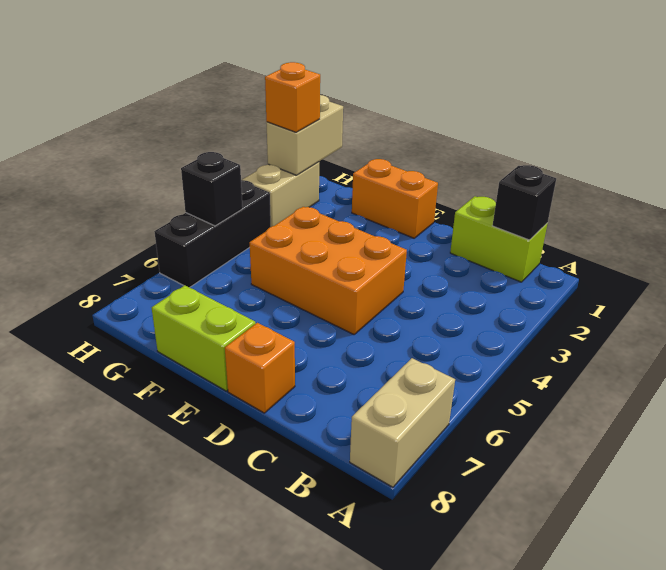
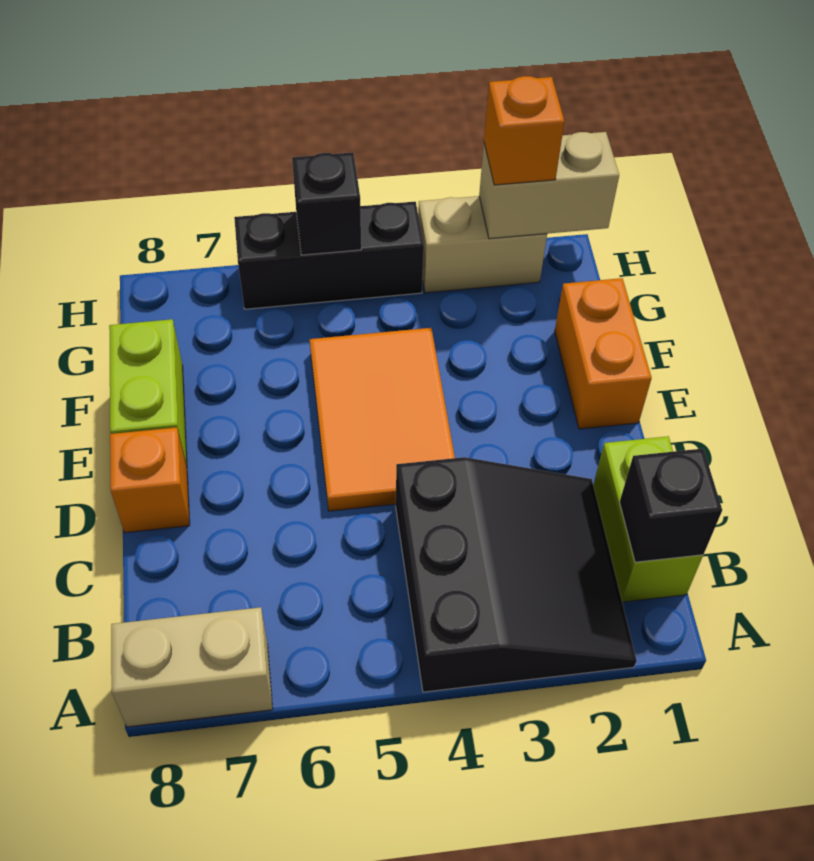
none -> black 3x3 slope [396,457,637,692]
orange 2x3 brick [249,207,407,334] -> orange 2x3 tile [310,328,455,511]

